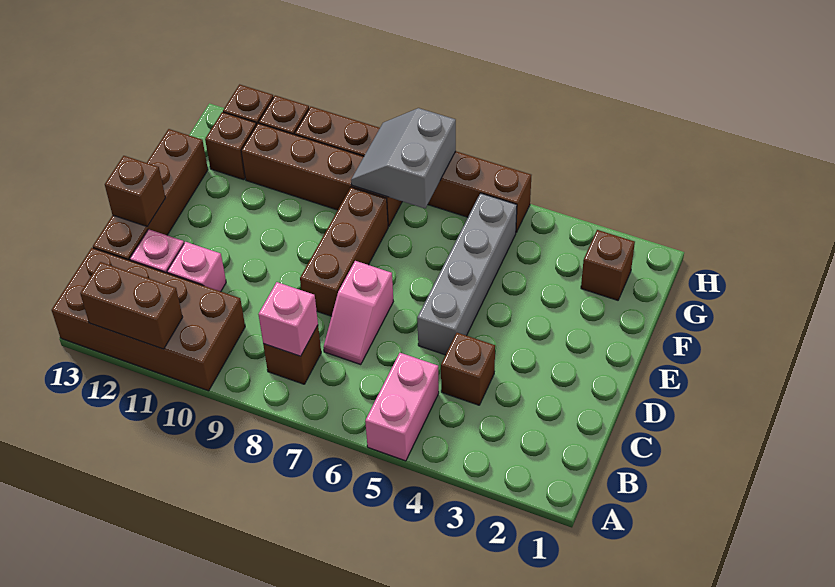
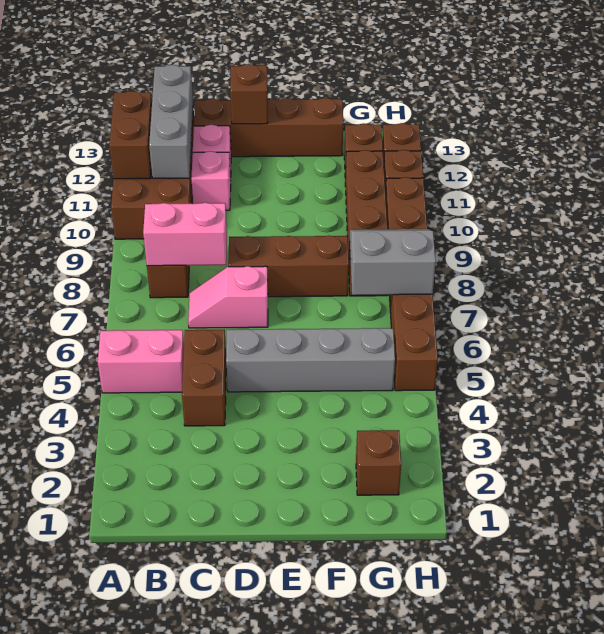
pink 1x1 brick [258,282,318,356] -> pink 1x2 brick [143,203,227,266]
none -> grey 1x3 brick [149,65,193,178]
brown 1x1 brick [441,333,495,405] -> brown 1x2 brick [182,330,226,426]

